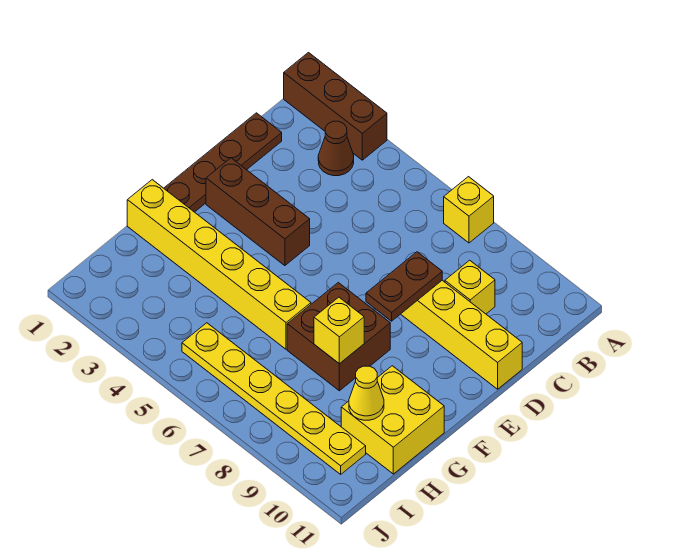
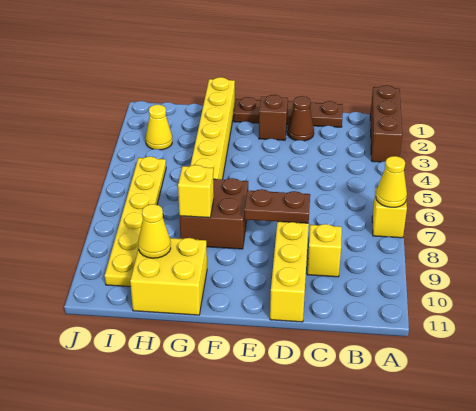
none -> yellow 1x1 cone [376,156,407,207]
brown 1x1 cone [318,121,354,176] -> brown 1x1 cone moved to [287,96,314,141]
brown 1x3 brick [206,158,310,266] -> brown 1x1 brick [259,95,288,140]
none -> yellow 1x1 cone [146,105,172,150]

